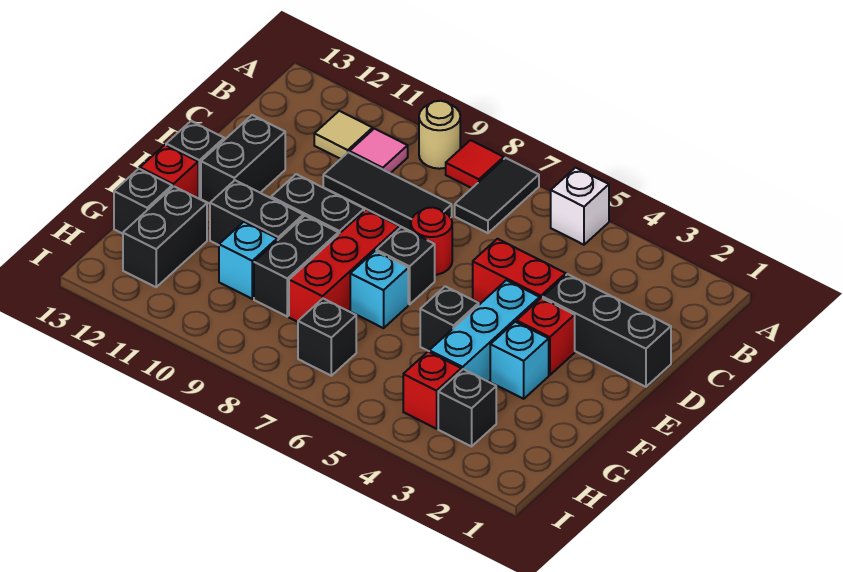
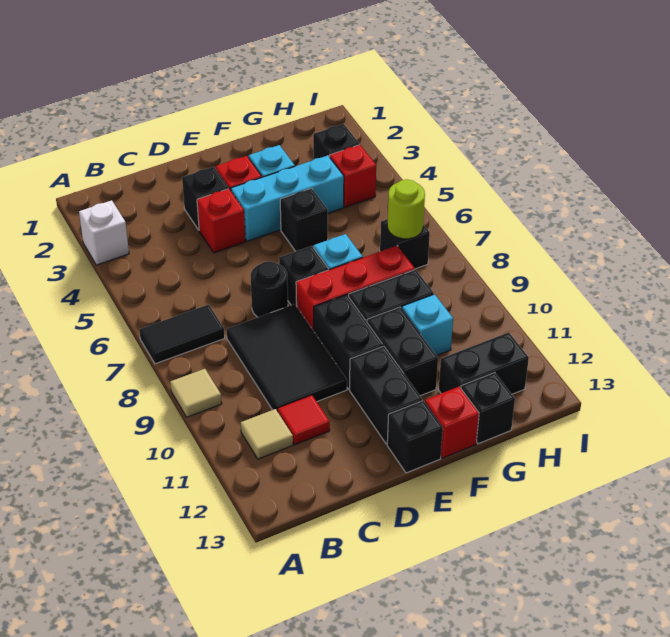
white 1x1 brick [551,168,609,245] -> white 1x1 brick moved to [79,200,129,265]
red 1x1 tile [446,140,504,188] -> red 1x1 tile moved to [277,395,330,445]
tan 1x1 round brick [419,101,460,169] -> tan 1x1 tile [170,369,222,417]
pink 1x1 tile [349,129,408,173] -> none
black 1x3 tile [323,152,452,231] -> black 2x3 tile [227,304,347,411]
black 1x3 brick [543,274,671,387] -> black 1x1 brick [182,167,228,230]
red 1x2 brick [473,239,566,303] -> red 1x1 brick [197,189,246,253]
red 1x1 round brick [411,207,452,275] -> black 1x1 round brick [251,261,288,317]
black 1x2 brick [201,115,285,204] -> black 1x2 brick turned to [350,346,422,444]
none -> lime 1x1 round brick [387,180,425,239]

